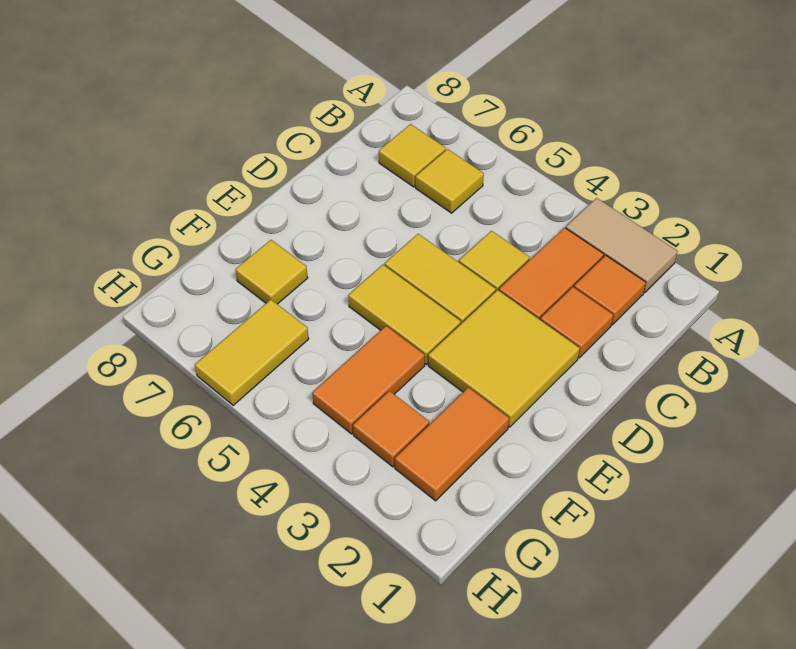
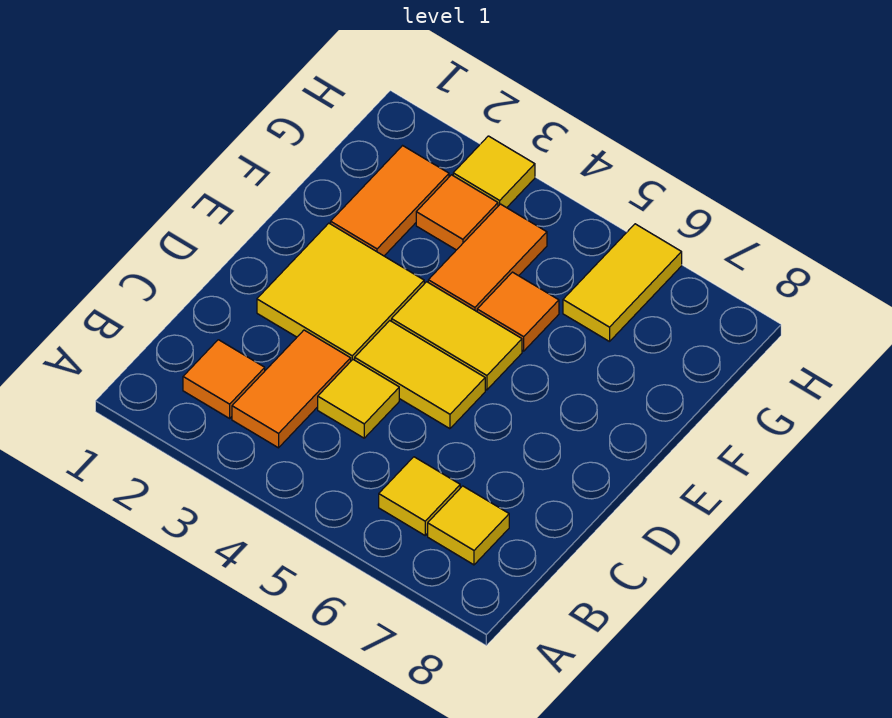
tan 1x2 tile [566,198,678,293] -> none
orange 1x1 tile [541,287,613,358] -> orange 1x1 tile moved to [477,272,559,351]
yellow 1x1 tile [235,240,308,304] -> yellow 1x1 tile moved to [453,136,535,208]

